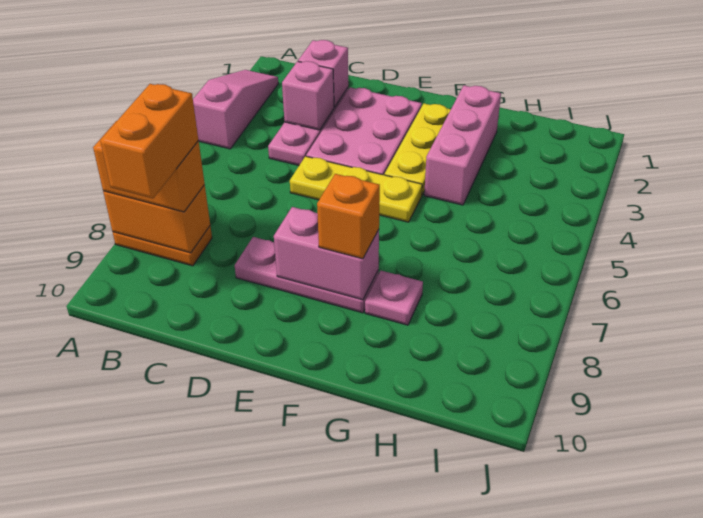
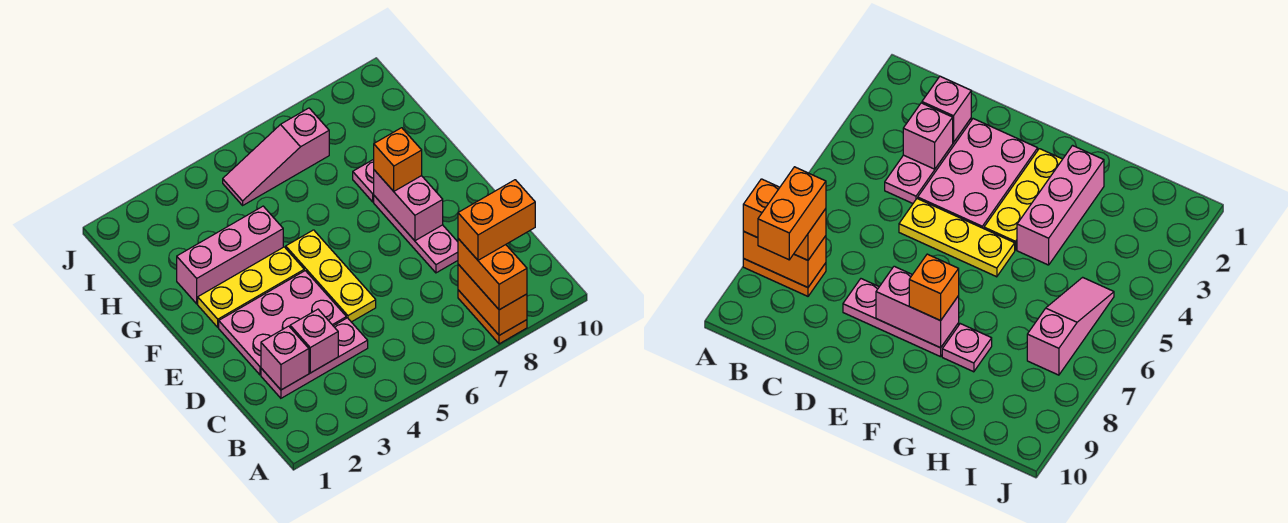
pink 1x3 slope [193,70,278,149] -> pink 1x3 slope moved to [223,108,329,205]

